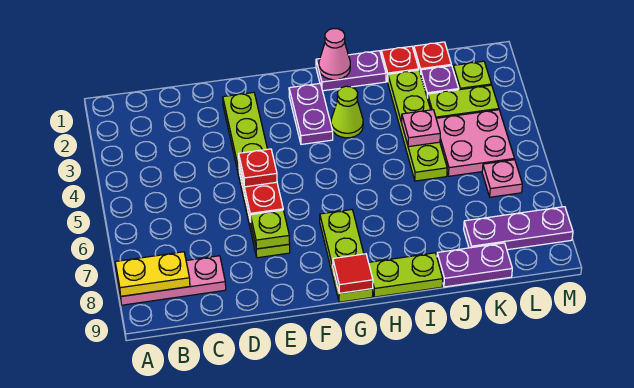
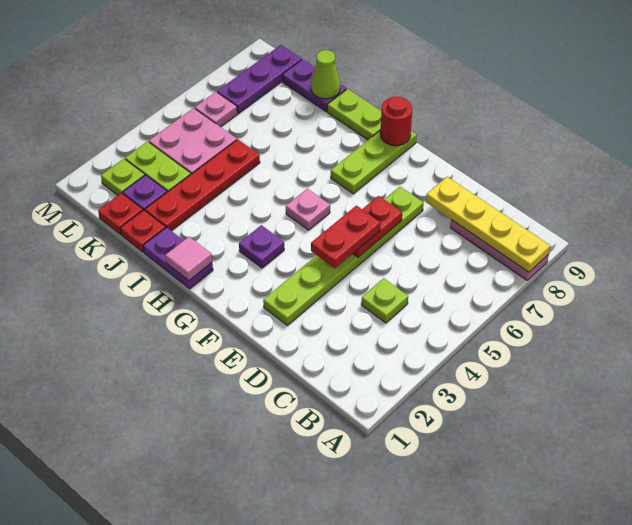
yellow 1x2 plate [115,252,190,296] -> yellow 1x4 plate [426,177,550,272]
red 1x1 plate [239,149,277,187] -> red 1x2 plate [311,206,380,268]
lime 1x1 plate [250,210,290,249] -> lime 1x1 plate moved to [361,278,408,323]
purple 1x2 plate [289,84,333,144] -> purple 1x1 plate [239,225,284,268]
red 1x1 tile [333,254,373,293] -> red 1x1 round brick [380,96,412,146]
pink 1x1 cone [319,29,350,80] -> pink 1x1 tile [165,237,212,280]
lime 1x1 cone [331,86,363,138] -> lime 1x1 cone moved to [311,50,340,99]
lime 1x4 plate [388,70,447,181] -> red 1x4 plate [145,140,260,231]
pink 1x1 plate [402,110,440,147] -> pink 1x1 plate moved to [286,189,330,230]
purple 1x3 plate [464,207,573,250] -> purple 1x3 plate turned to [217,45,302,114]

